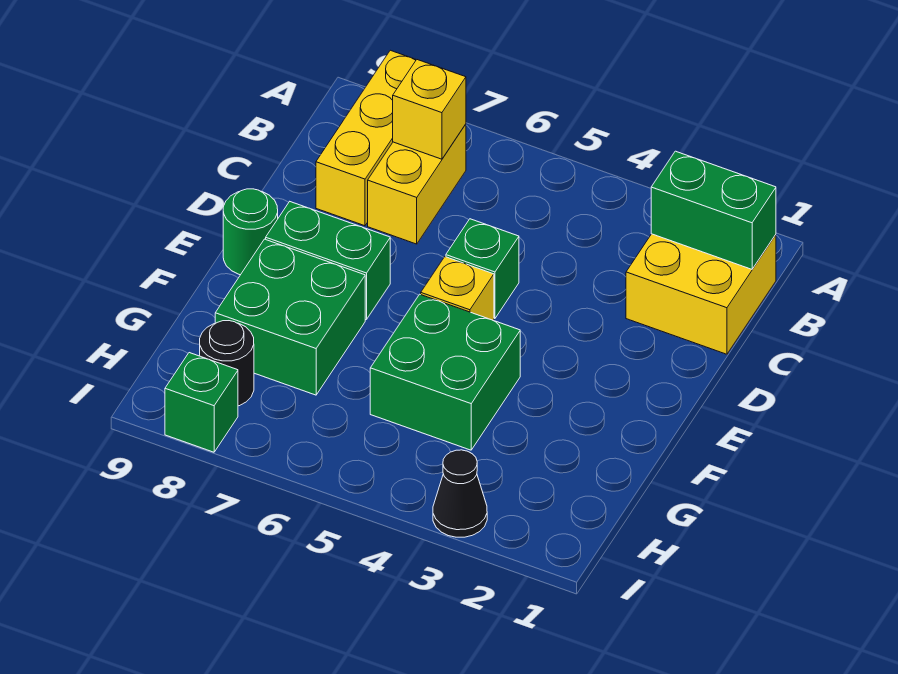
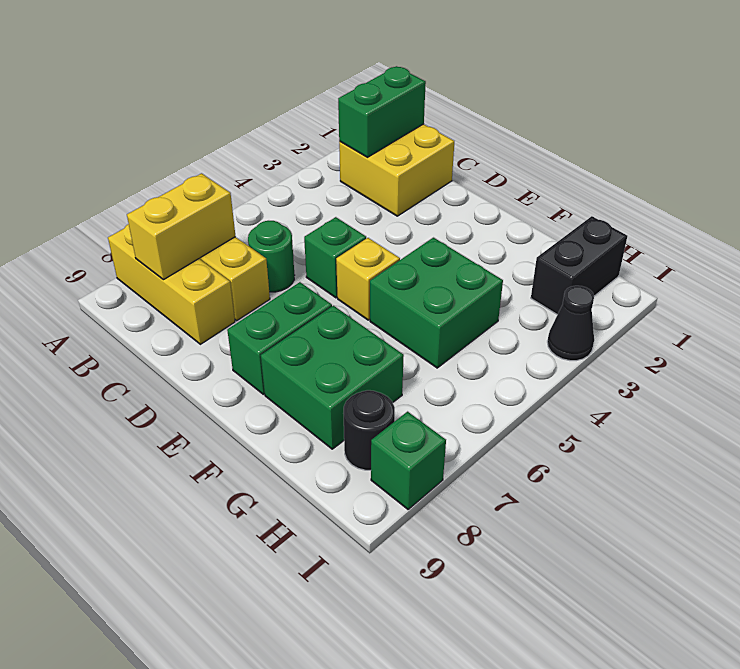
yellow 1x1 brick [393,60,466,159] -> yellow 1x2 brick [127,173,236,280]
green 1x1 round brick [223,189,278,275] -> green 1x1 round brick moved to [248,221,295,292]
none -> black 1x2 brick [531,216,627,315]

